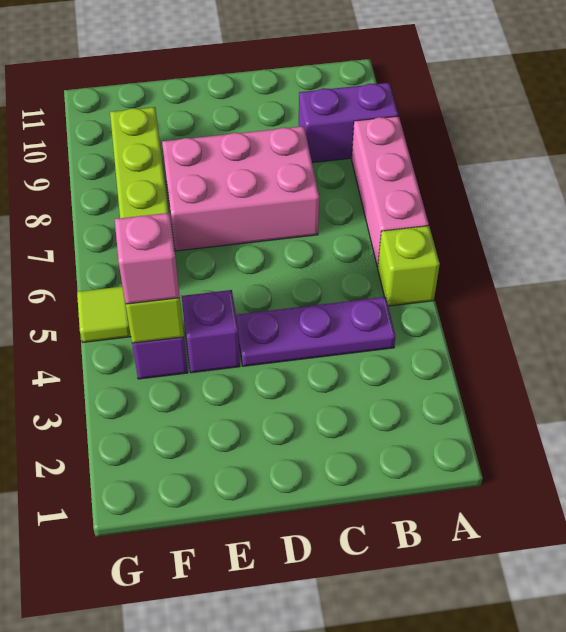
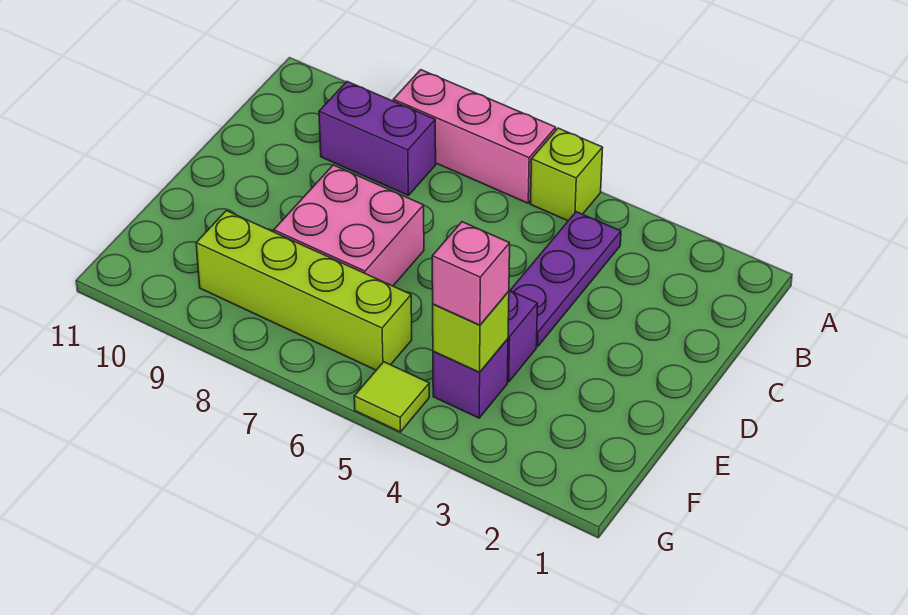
purple 1x2 brick [299,83,398,163] -> purple 1x2 brick turned to [319,82,436,195]
pink 2x3 brick [162,126,319,251] -> pink 2x2 brick [274,165,424,286]

